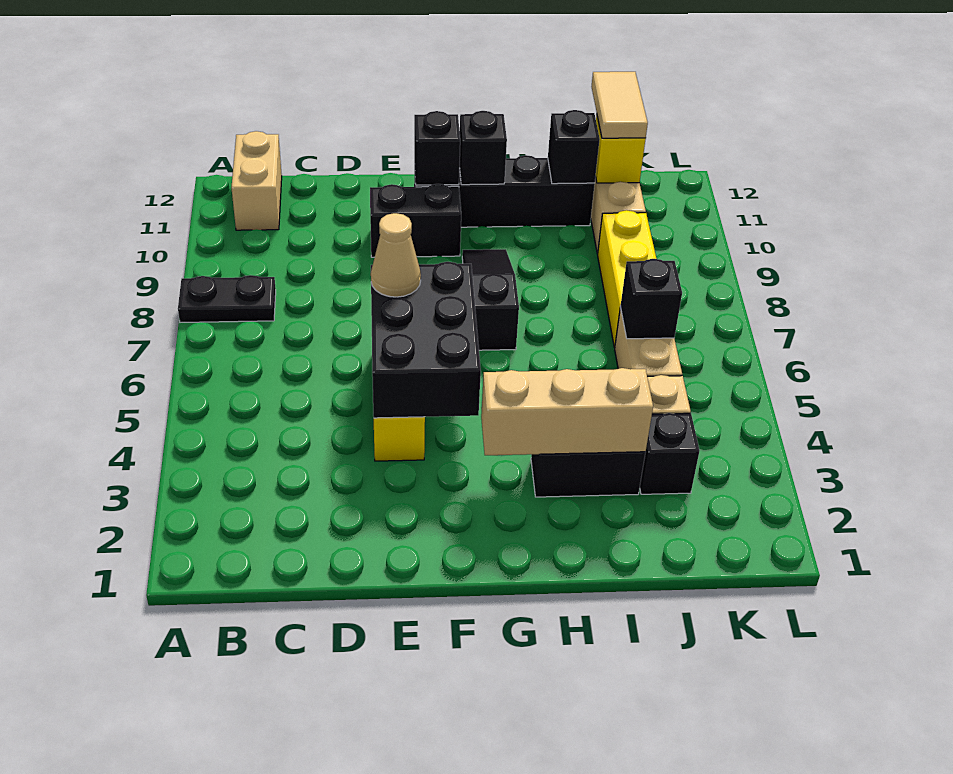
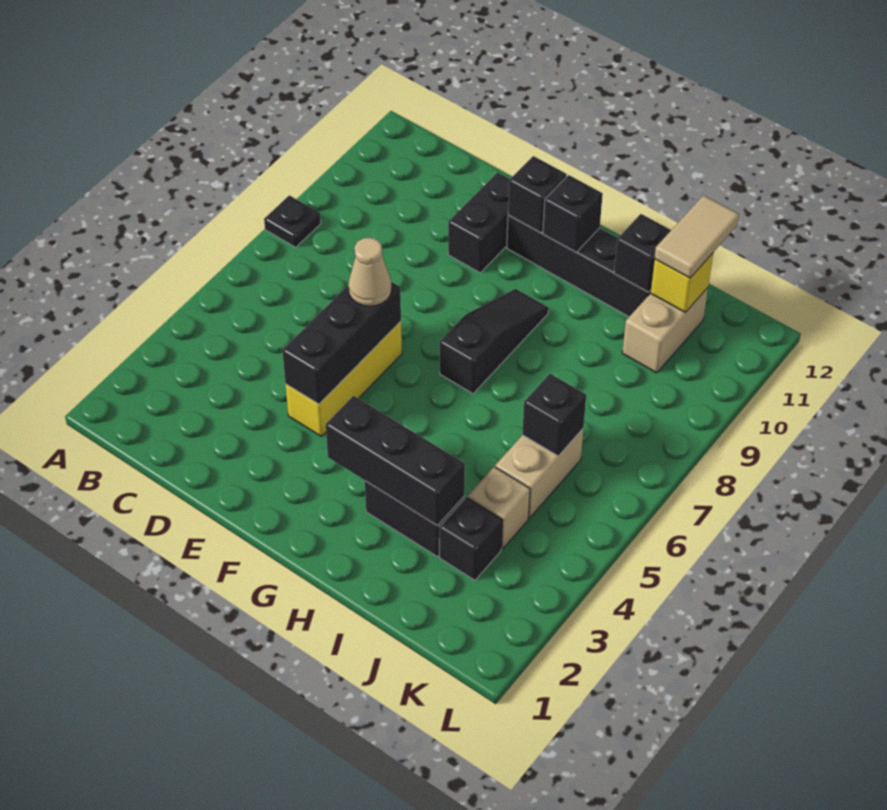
black 1x2 plate [178,275,276,322] -> black 1x1 plate [264,195,321,247]
tan 1x2 brick [231,131,282,230] -> none
black 2x3 brick [371,262,481,418] -> black 1x3 brick [282,282,401,404]
black 1x2 brick [370,184,461,257] -> black 1x2 brick turned to [448,173,510,273]
tan 1x3 brick [481,368,653,455] -> black 1x3 brick [326,396,465,526]
yellow 1x3 brick [598,210,656,348] -> none

